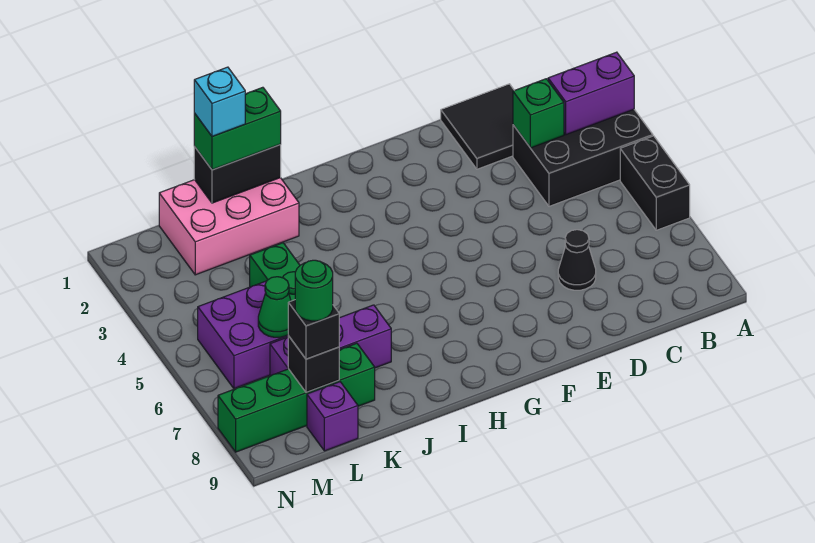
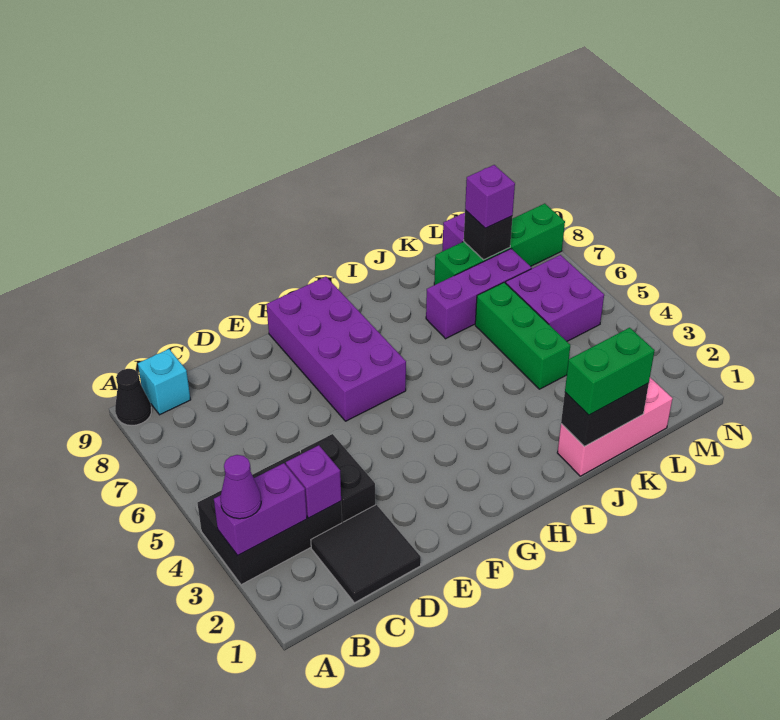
none -> purple 1x1 cone [220,455,261,519]
black 1x2 brick [620,136,690,230] -> black 1x2 brick moved to [301,434,375,523]
green 1x1 brick [513,79,564,148] -> purple 1x1 brick [286,445,341,518]
black 1x1 cone [558,230,596,290] -> black 1x1 cone moved to [115,369,151,426]
none -> purple 2x4 brick [267,277,406,421]
pink 2x3 brick [159,178,299,275] -> pink 1x3 brick [557,378,673,476]
cyan 1x1 brick [194,67,245,136] -> cyan 1x1 brick moved to [138,349,191,415]
green 1x1 cone [258,277,291,337] -> none
black 1x1 brick [288,300,339,359] -> purple 1x1 brick [465,165,515,228]
green 1x1 round brick [295,260,333,321] -> none

